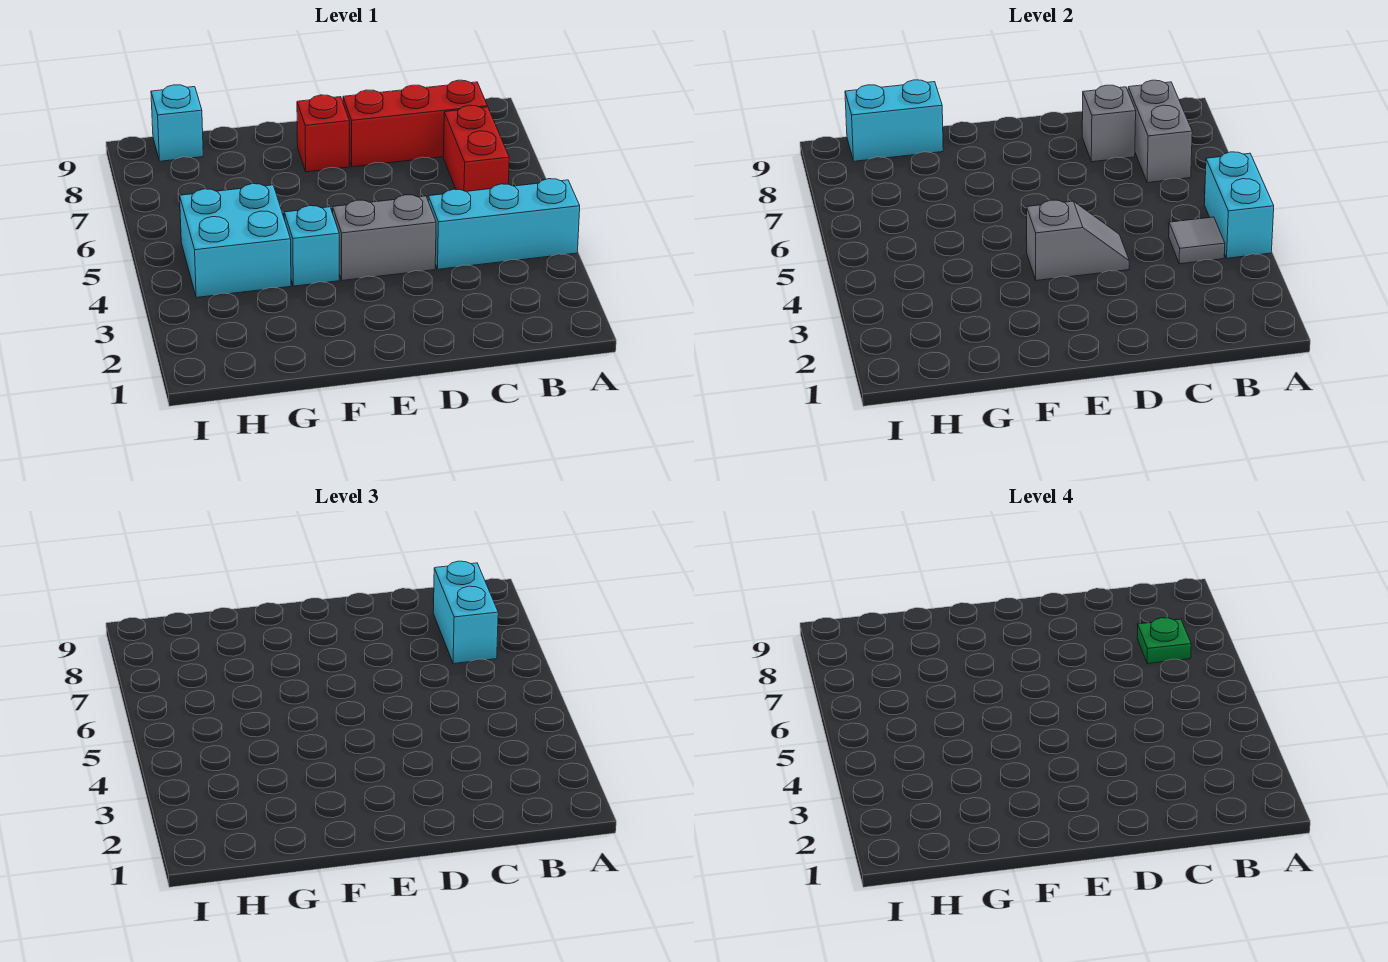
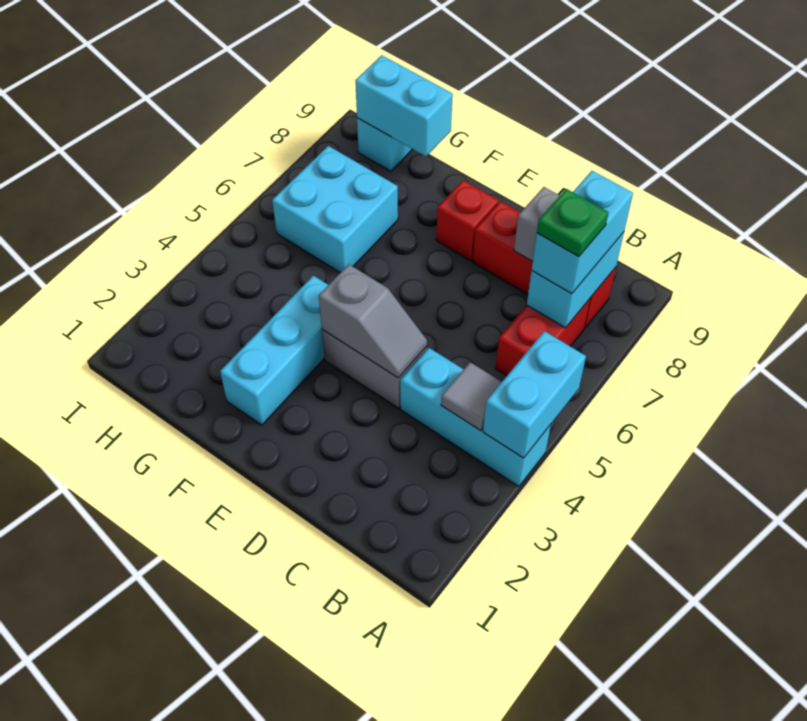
grey 1x2 brick [1128,80,1192,183] -> cyan 1x2 brick [527,232,624,328]
cyan 1x1 brick [284,206,339,286] -> cyan 1x3 brick [220,276,328,425]
cyan 2x2 brick [180,184,291,297] -> cyan 2x2 brick moved to [272,146,398,273]

